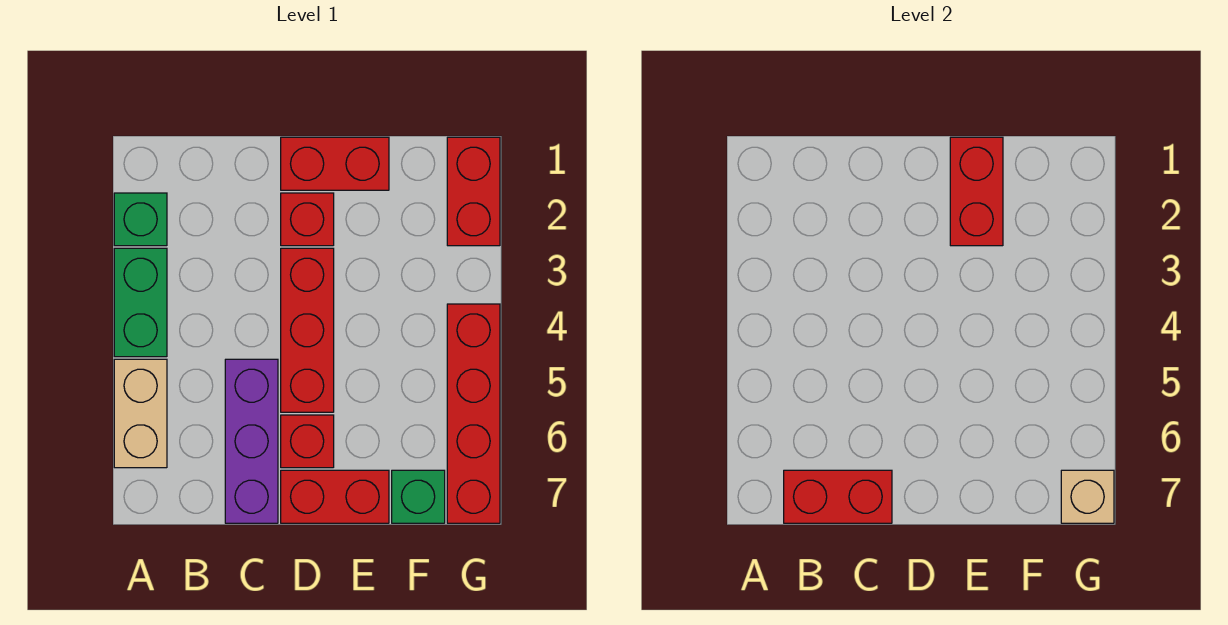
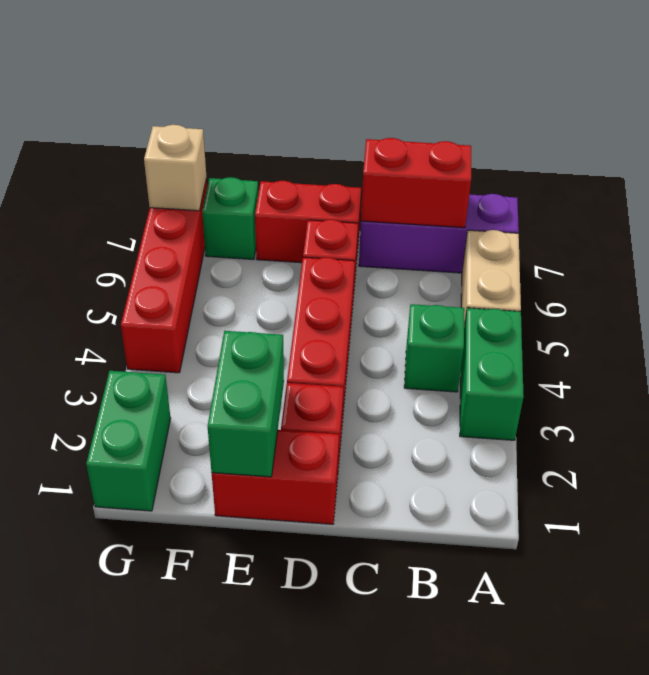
green 1x1 brick [114,193,167,246] -> green 1x1 brick moved to [404,304,464,392]
purple 1x3 brick [225,359,278,523] -> purple 1x3 brick turned to [359,194,519,273]
red 1x2 brick [950,137,1003,246] -> green 1x2 brick [208,331,284,477]
red 1x2 brick [447,137,500,246] -> green 1x2 brick [86,371,171,511]

